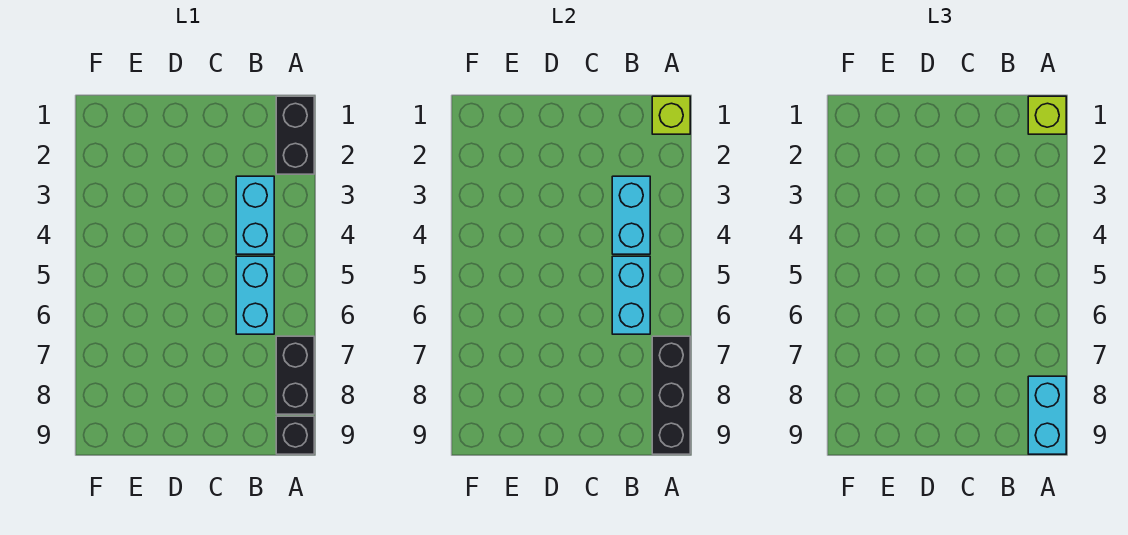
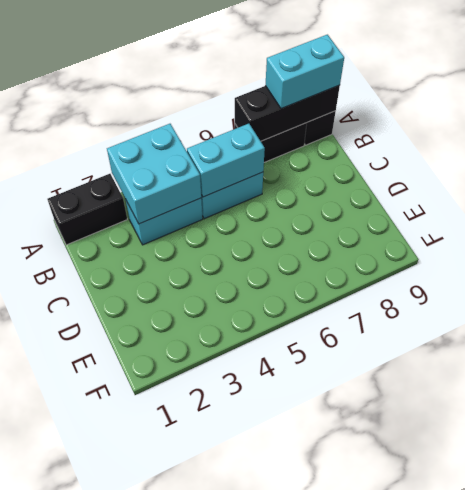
lime 1x1 brick [652,96,690,134] -> none
lime 1x1 brick [1028,96,1066,134] -> none
cyan 1x2 brick [612,176,650,254] -> cyan 2x2 brick [107,124,201,224]

